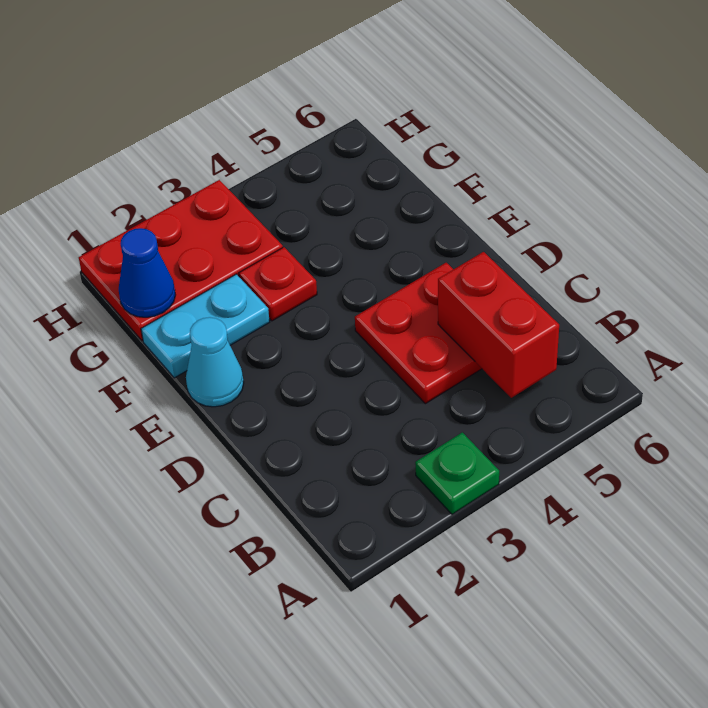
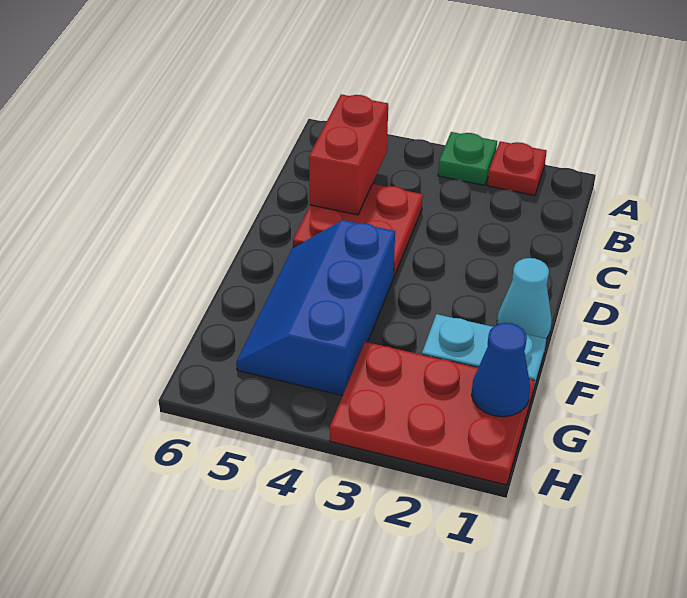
none -> blue 2x3 slope [236,220,395,396]
red 1x1 plate [239,247,317,321] -> red 1x1 plate moved to [487,141,547,195]

